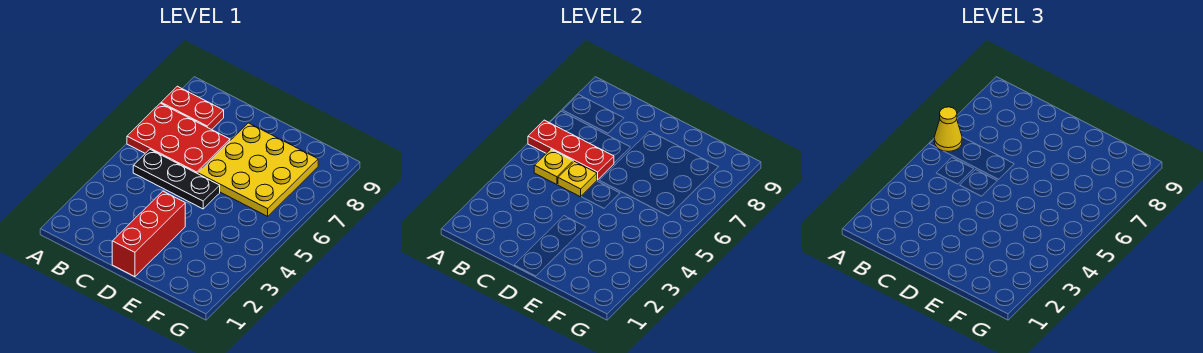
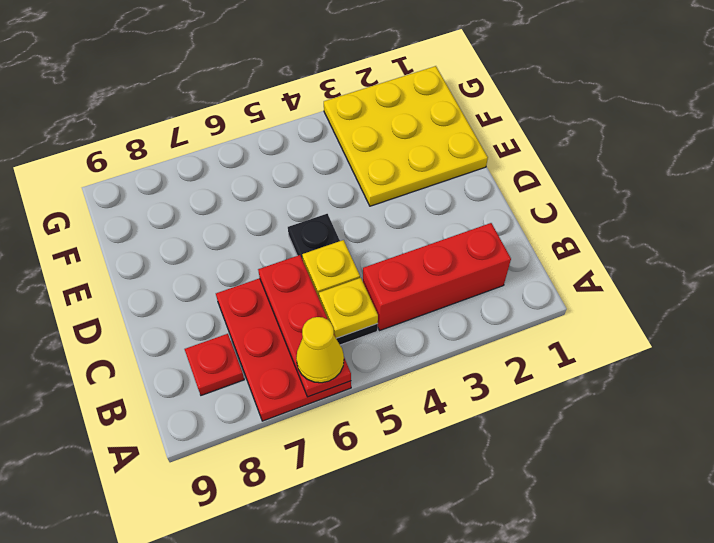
red 1x2 plate [161,86,224,130] -> red 1x1 plate [185,334,244,395]
red 1x3 brick [112,191,185,277] -> red 1x3 brick moved to [363,223,511,330]
yellow 3x3 plate [198,123,318,216] -> yellow 3x3 plate moved to [324,66,488,206]

